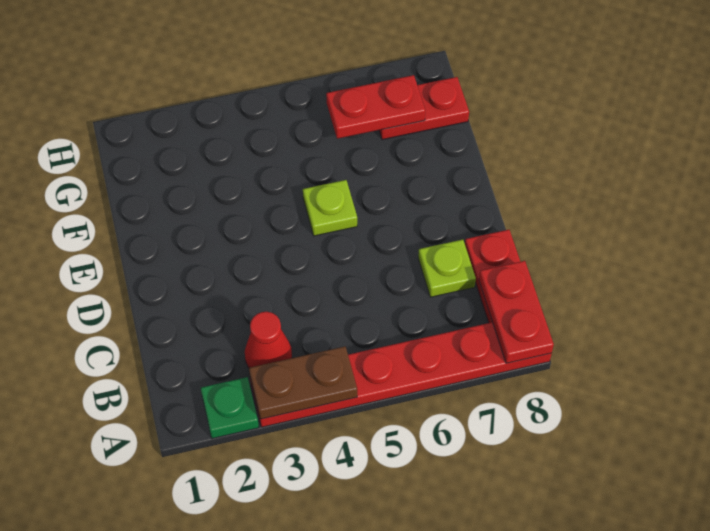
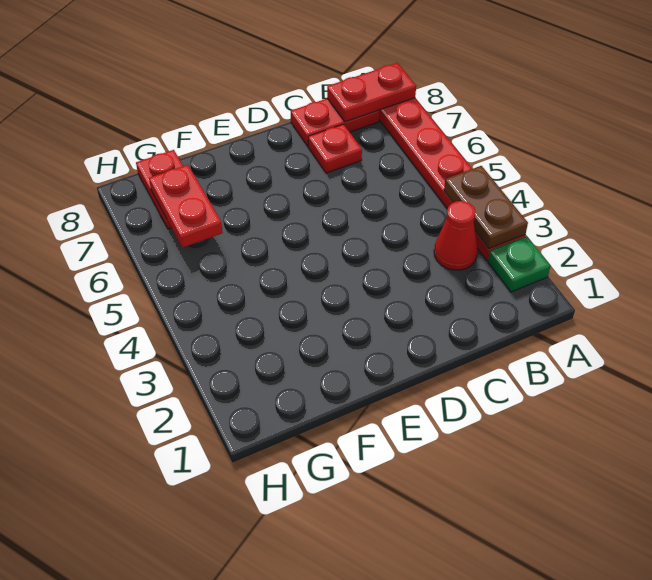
lime 1x1 plate [418,240,476,297] -> red 1x1 plate [308,124,362,173]
lime 1x1 plate [303,180,357,236] -> none

